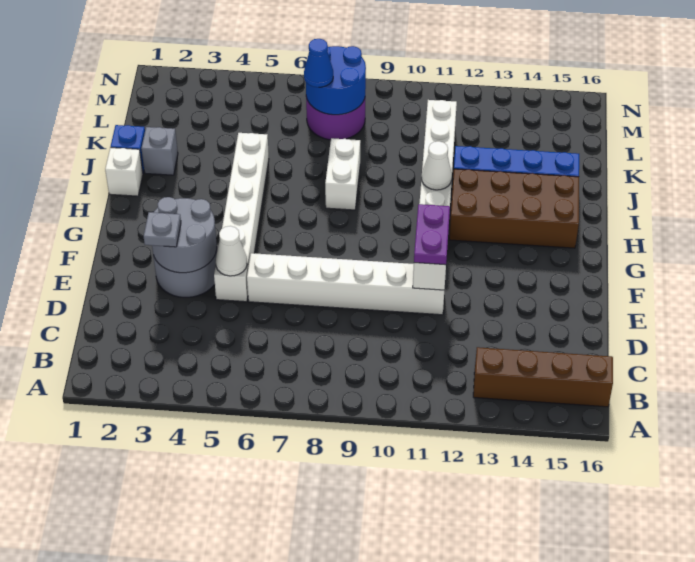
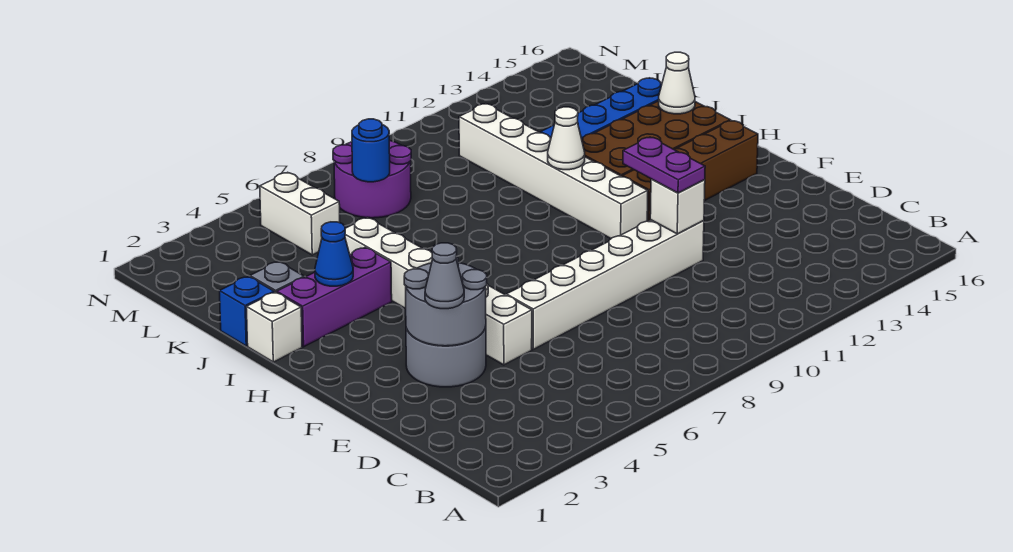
brown 1x4 brick [473,347,613,407] -> brown 1x4 brick moved to [623,121,758,221]
grey 1x1 plate [144,212,181,247] -> grey 1x1 cone [425,243,464,309]
white 1x1 cone [216,226,247,276] -> white 1x1 cone moved to [659,52,695,114]
none -> purple 1x3 brick [277,247,392,347]
white 1x2 brick [325,138,360,210] -> white 1x2 brick moved to [260,172,340,255]
blue 2x2 round brick [306,46,366,115] -> blue 1x1 round brick [352,119,390,182]
blue 1x1 cone [304,39,333,87] -> blue 1x1 cone moved to [315,222,353,286]

